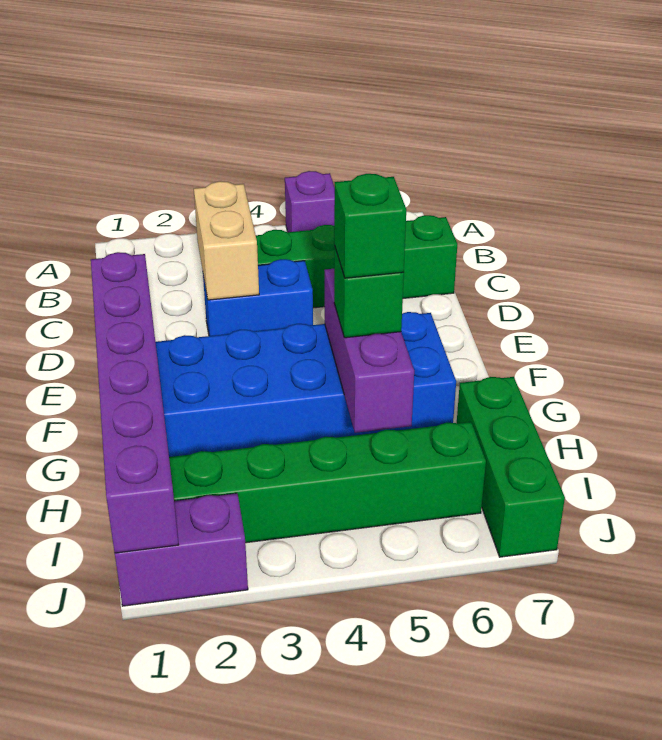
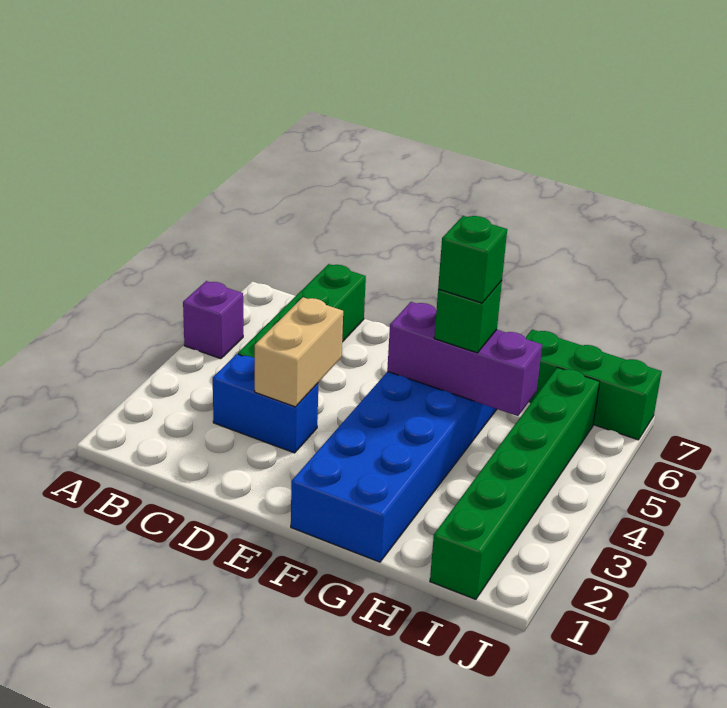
tan 1x2 brick [194,181,259,300] -> tan 1x2 brick turned to [255,297,343,407]
blue 1x2 brick [203,259,313,336] -> blue 1x2 brick turned to [213,354,318,453]
purple 1x6 brick [91,252,179,553] -> none
purple 1x2 brick [115,493,248,606] -> none

